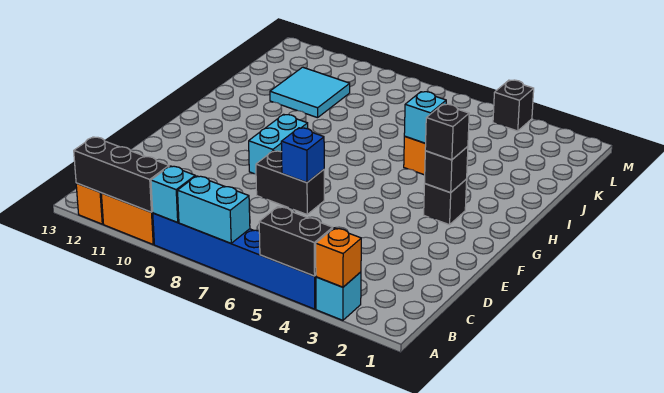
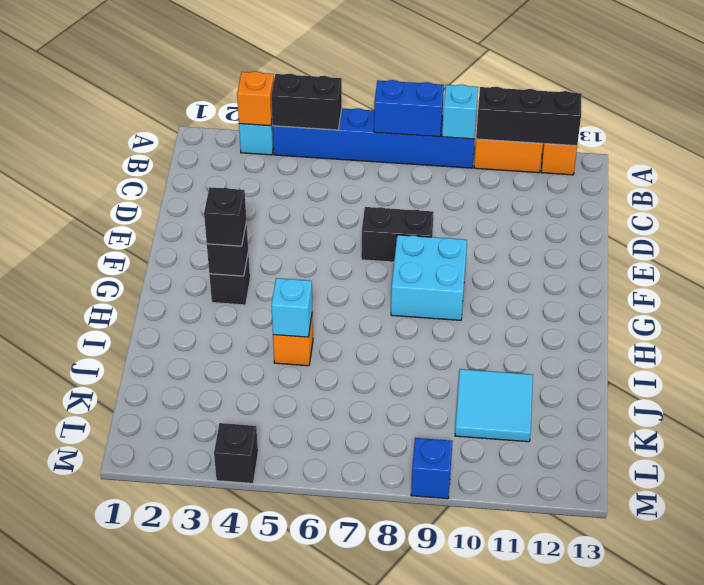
cyan 1x2 brick [178,176,250,243] -> blue 1x2 brick [374,80,444,137]
blue 1x1 brick [281,128,324,183] -> blue 1x1 brick moved to [411,438,452,499]
cyan 1x2 brick [249,114,308,174] -> cyan 2x2 brick [391,235,467,320]

